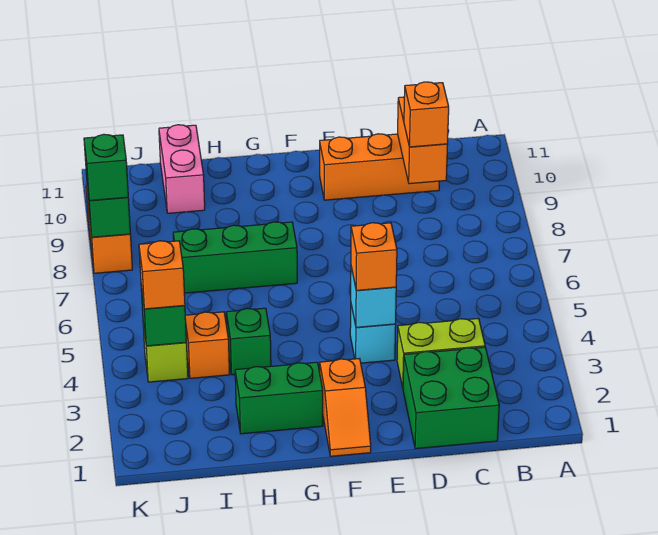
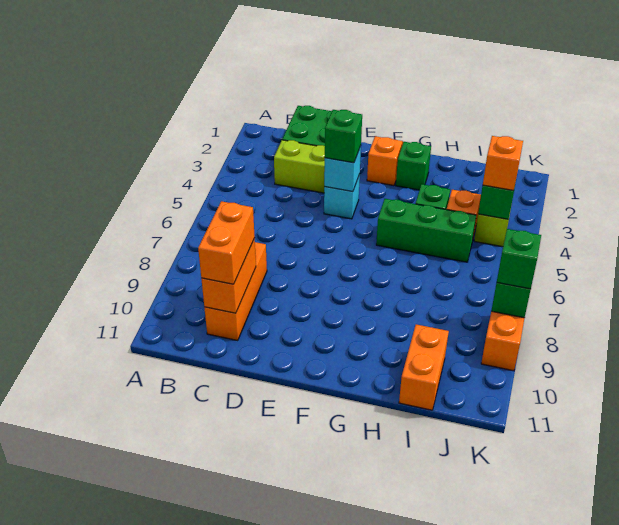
orange 1x1 brick [404,82,449,147] -> orange 1x2 brick [198,201,255,284]
orange 1x3 brick [320,134,439,200] -> orange 1x3 brick turned to [204,242,267,340]
orange 1x1 brick [351,223,397,291] -> green 1x1 brick [325,110,362,163]
green 1x2 brick [235,362,323,434] -> green 1x1 brick [396,142,431,190]
green 1x3 brick [173,222,297,293] -> green 1x3 brick moved to [376,199,476,262]
pink 1x2 brick [159,125,205,213] -> orange 1x2 brick [399,324,449,410]

